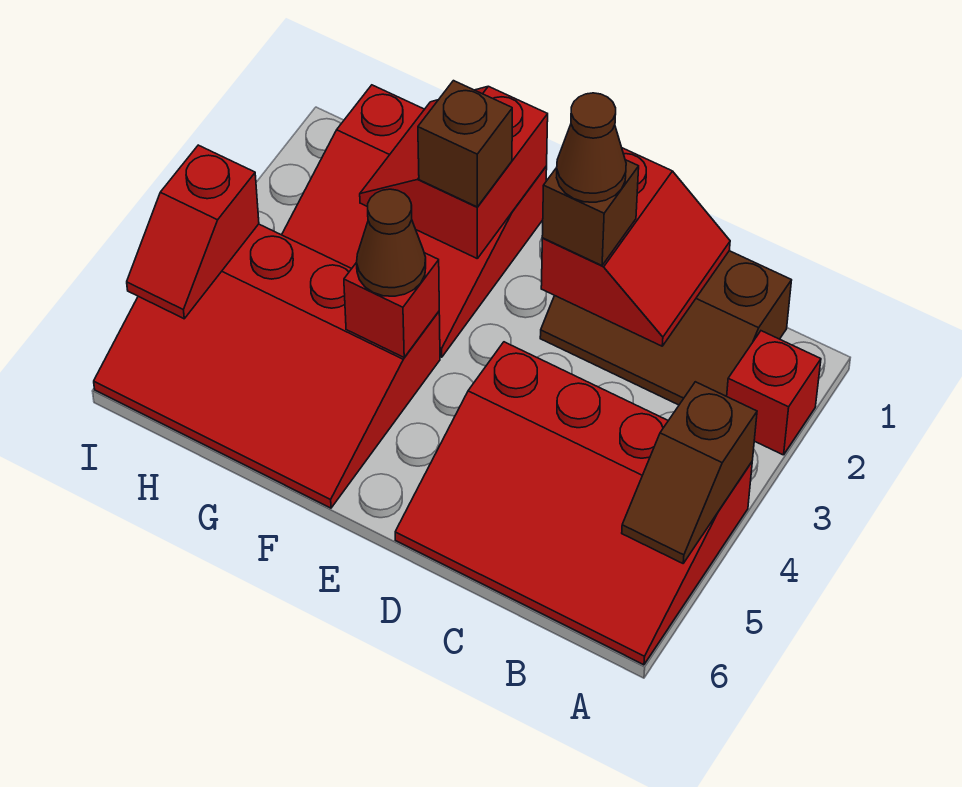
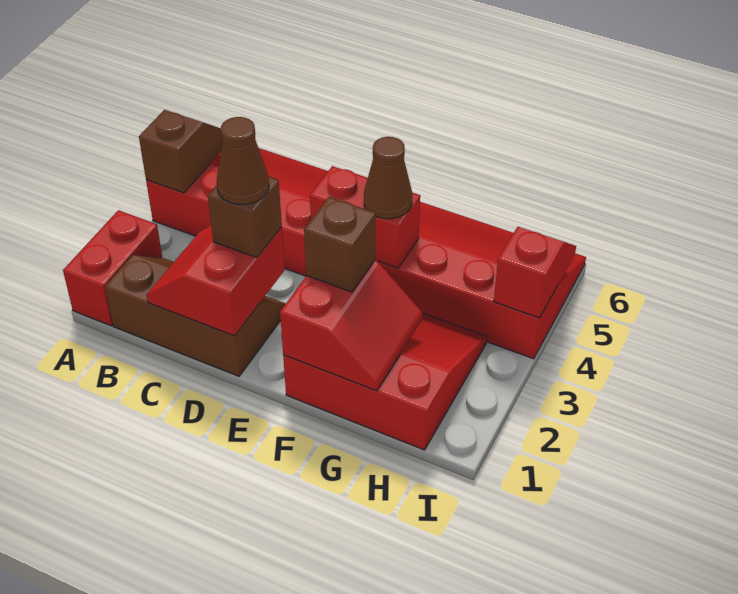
red 1x1 brick [727,331,821,455] -> red 1x2 brick [63,210,162,326]
red 1x1 brick [344,253,439,357] -> red 1x2 brick [310,166,420,268]

